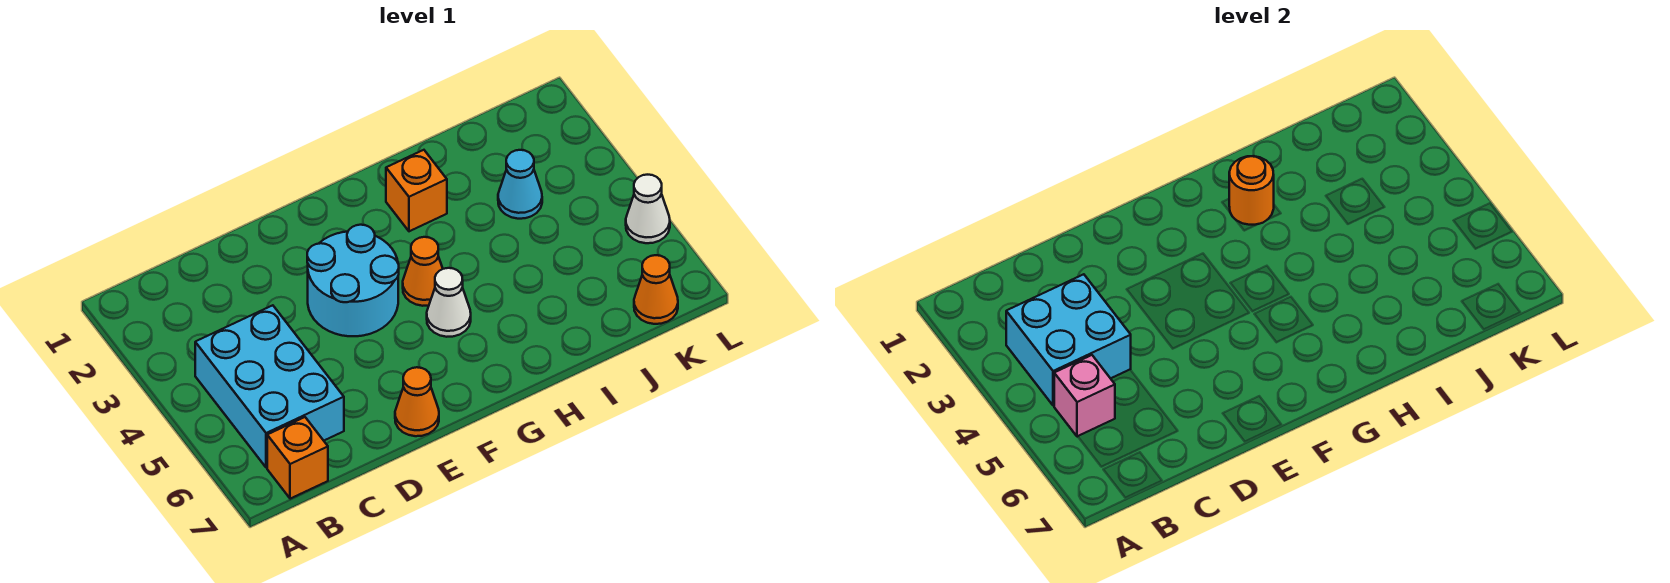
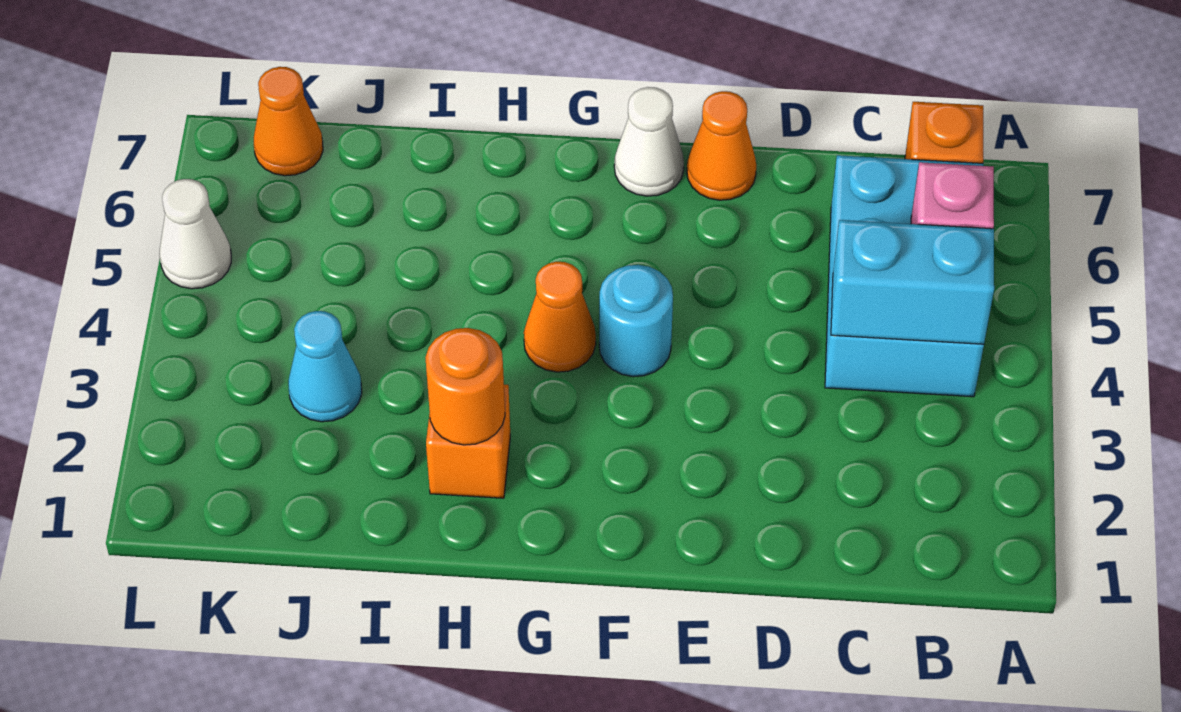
cyan 2x2 brick [1006,274,1131,406] -> cyan 1x2 brick [831,220,994,344]
cyan 2x2 round brick [307,225,399,336] -> cyan 1x1 round brick [599,265,673,377]
white 1x1 cone [427,268,471,337] -> white 1x1 cone moved to [614,87,684,196]

